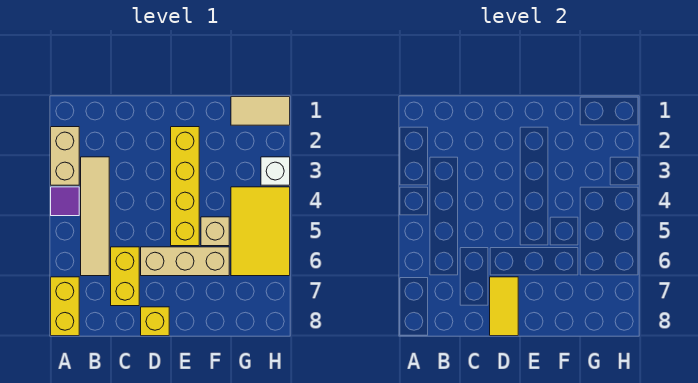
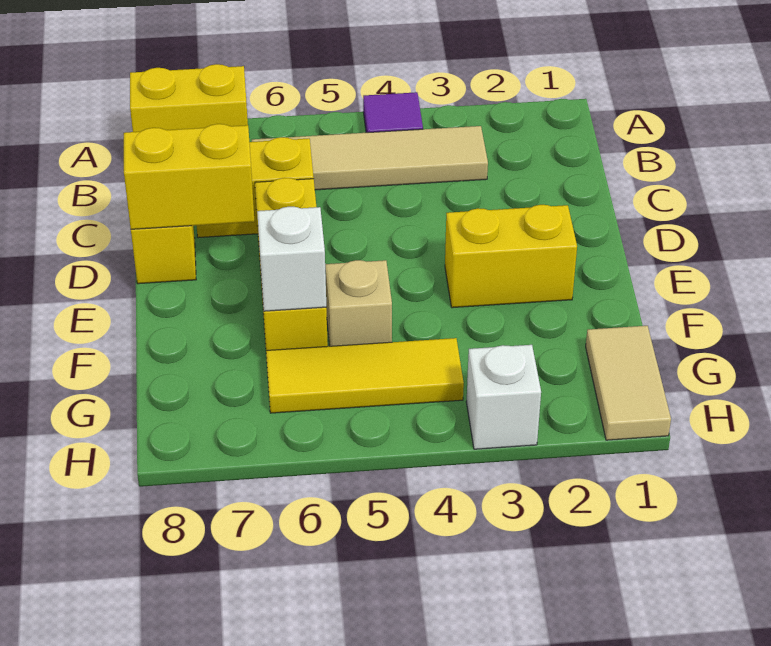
tan 1x2 brick [51,127,79,185] -> none
tan 1x3 brick [141,247,229,276] -> yellow 1x3 brick [255,178,328,358]
yellow 1x2 tile [490,277,518,336] -> yellow 1x2 brick [124,124,254,229]
yellow 1x4 brick [171,127,199,246] -> yellow 1x2 brick [445,205,577,308]
none -> white 1x1 brick [257,207,326,311]
yellow 2x3 tile [231,187,290,276] -> yellow 1x3 tile [266,338,464,413]

